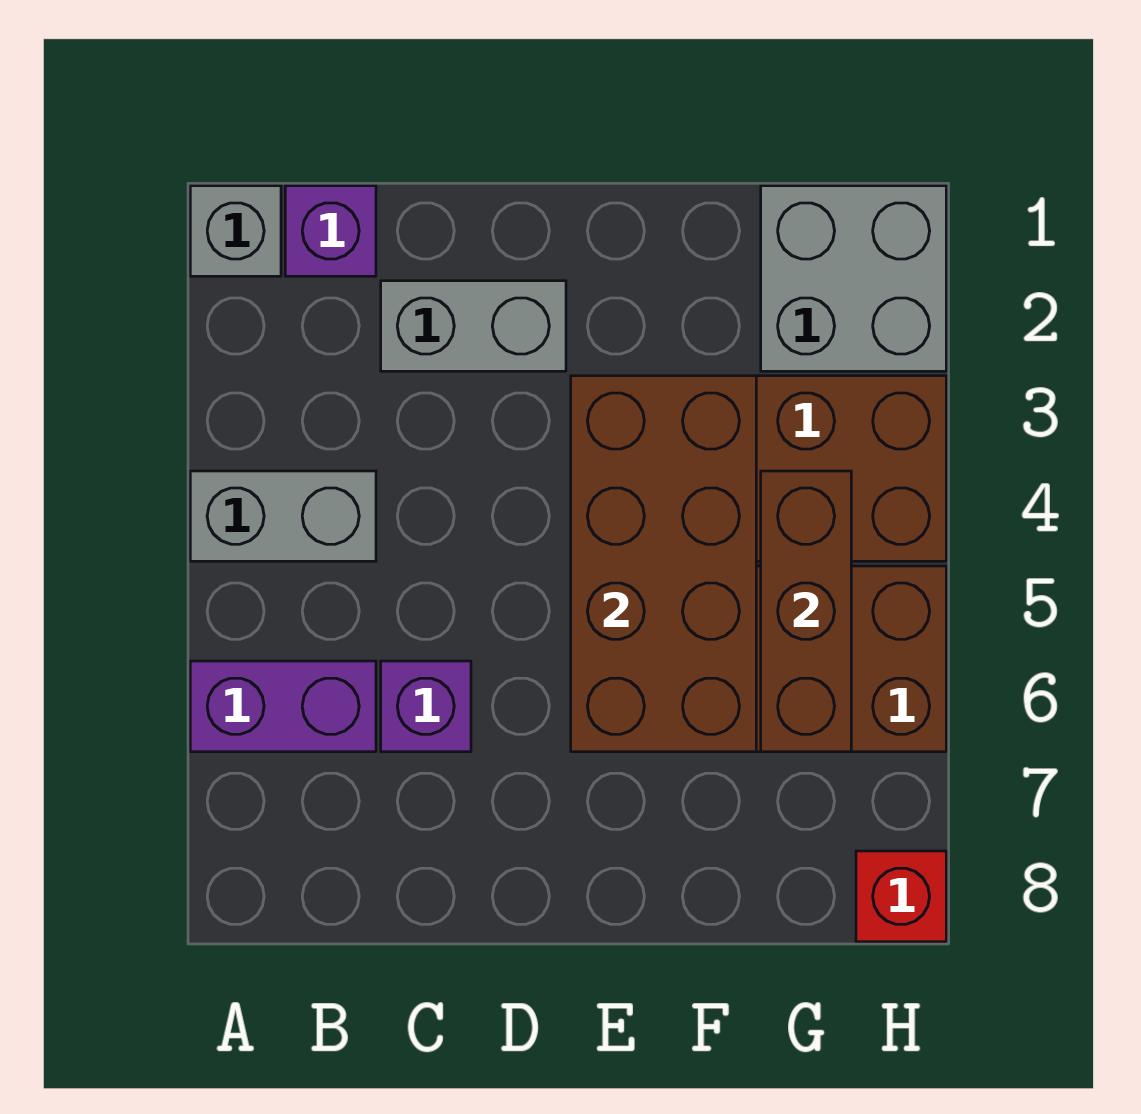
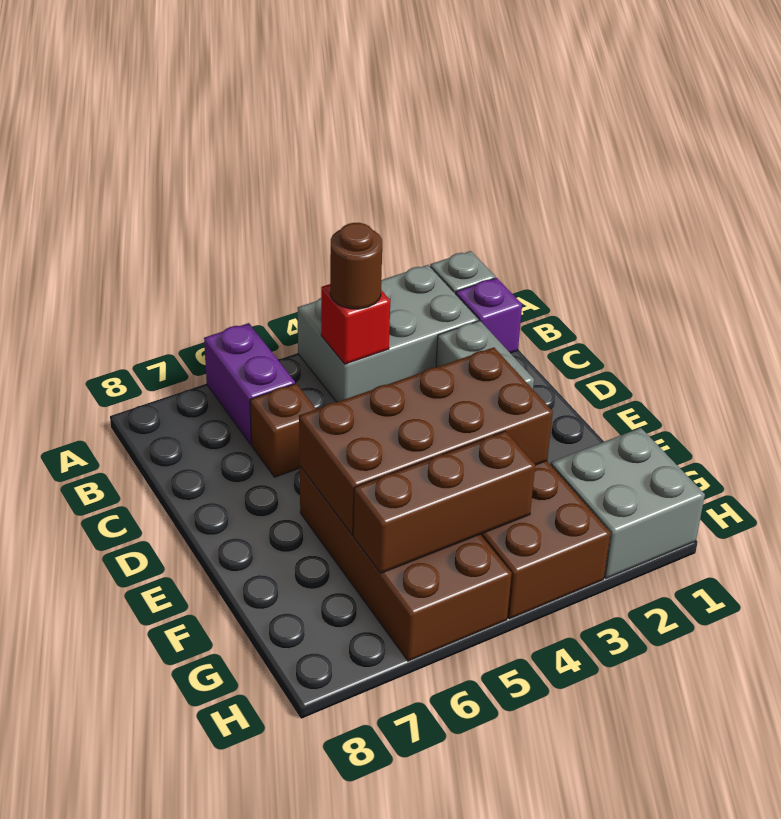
grey 1x2 brick [190,471,376,561] -> grey 2x3 brick [298,265,479,402]
none -> brown 1x1 round brick [330,223,382,309]
purple 1x1 brick [381,661,471,752] -> brown 1x1 brick [250,384,316,477]
red 1x1 brick [856,851,946,942] -> red 1x1 brick moved to [321,284,390,364]

